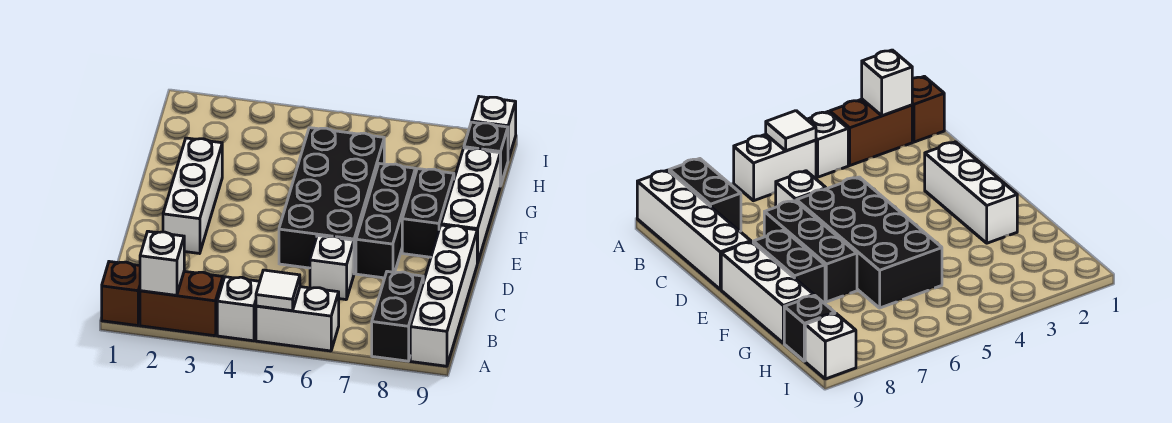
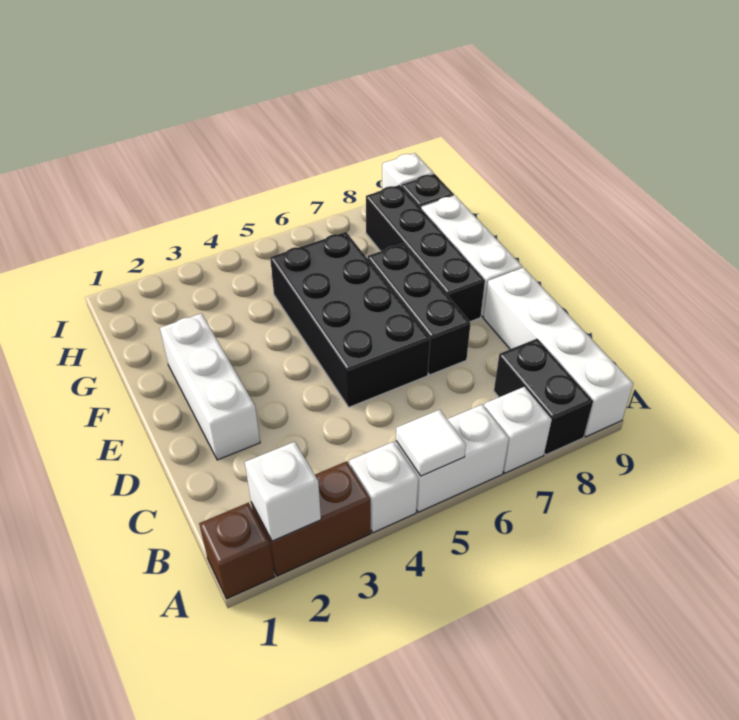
white 1x1 brick [310,236,354,300] -> white 1x1 brick moved to [484,387,552,473]
black 1x2 brick [402,169,454,257] -> black 1x4 brick [366,185,485,322]

